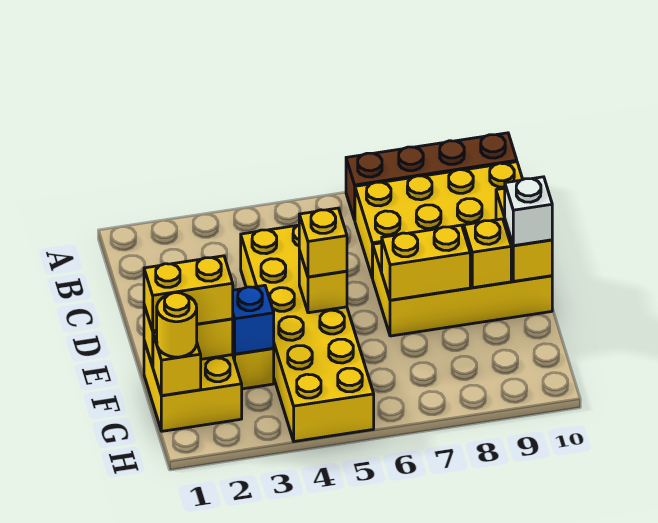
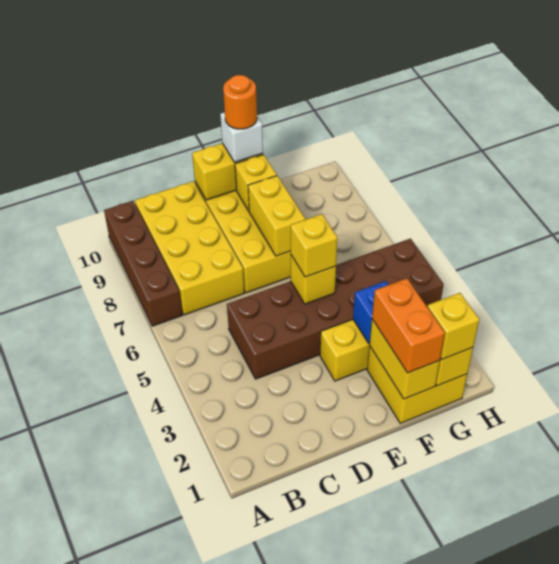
yellow 2x6 brick [241,225,374,441] -> brown 2x6 brick [227,239,444,379]
none -> orange 1x1 round brick [223,75,257,129]
yellow 1x2 brick [144,256,233,331] -> orange 1x2 brick [372,278,445,373]
yellow 1x1 round brick [156,293,197,357] -> yellow 1x1 brick [427,293,479,360]

